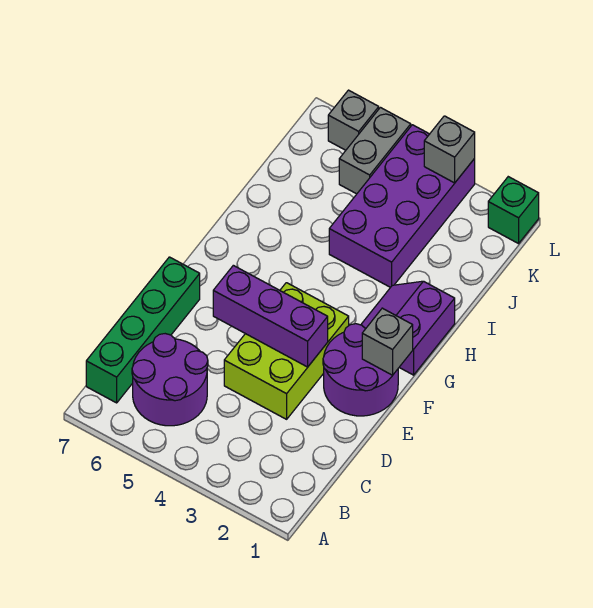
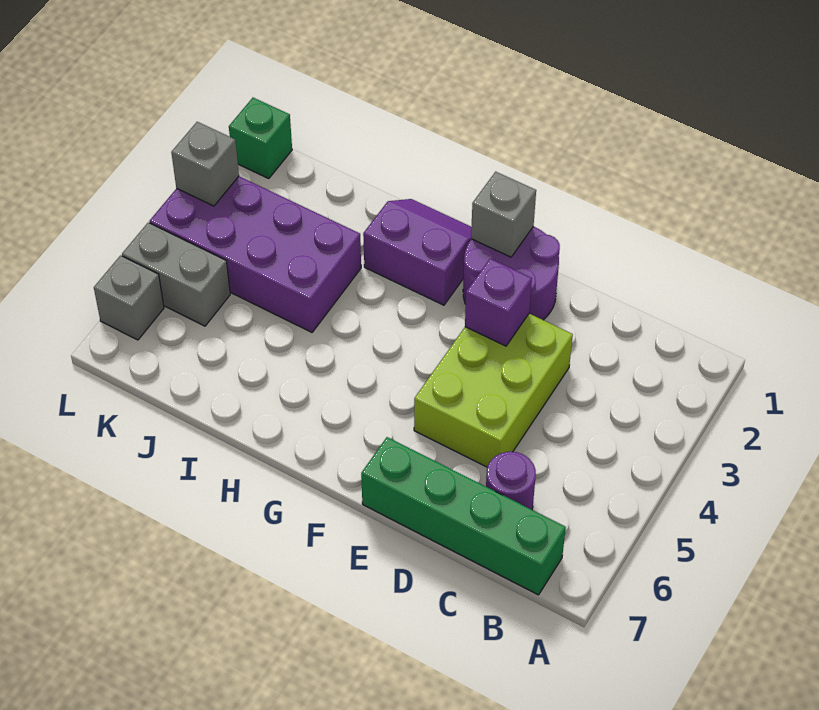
purple 2x2 round brick [132,334,208,426] -> purple 1x1 round brick [486,452,536,510]
lime 2x3 brick [224,283,349,419] -> lime 2x3 brick turned to [414,314,573,467]
purple 1x3 brick [213,265,328,367] -> purple 1x1 brick [465,259,532,346]
purple 2x2 slope [361,281,455,375] -> purple 2x2 slope turned to [363,199,471,305]

